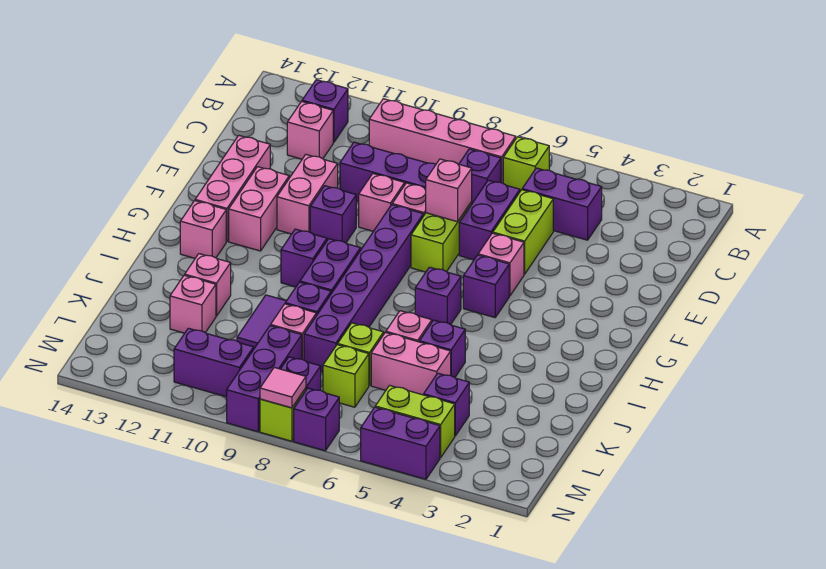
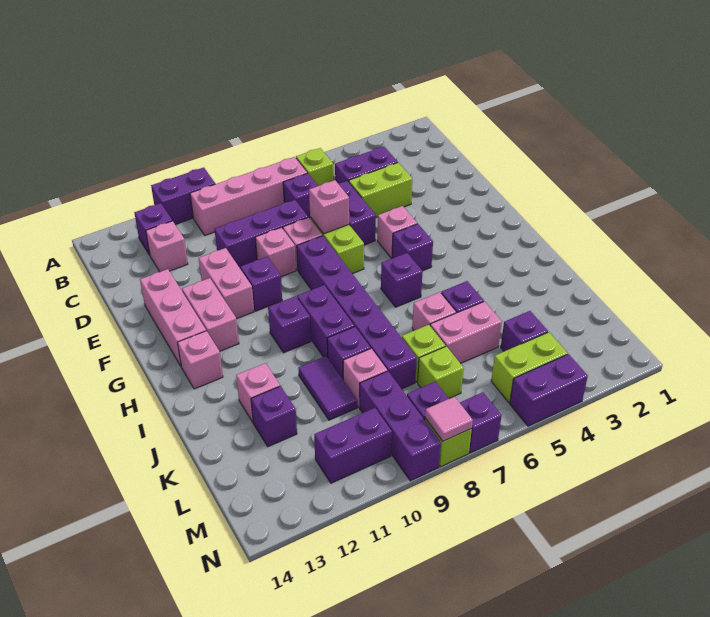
none -> purple 1x2 brick [151,167,215,224]
lime 1x2 brick [493,190,553,274] -> lime 1x2 brick turned to [349,163,412,217]
pink 1x1 brick [170,275,216,333] -> purple 1x1 brick [251,386,297,447]

